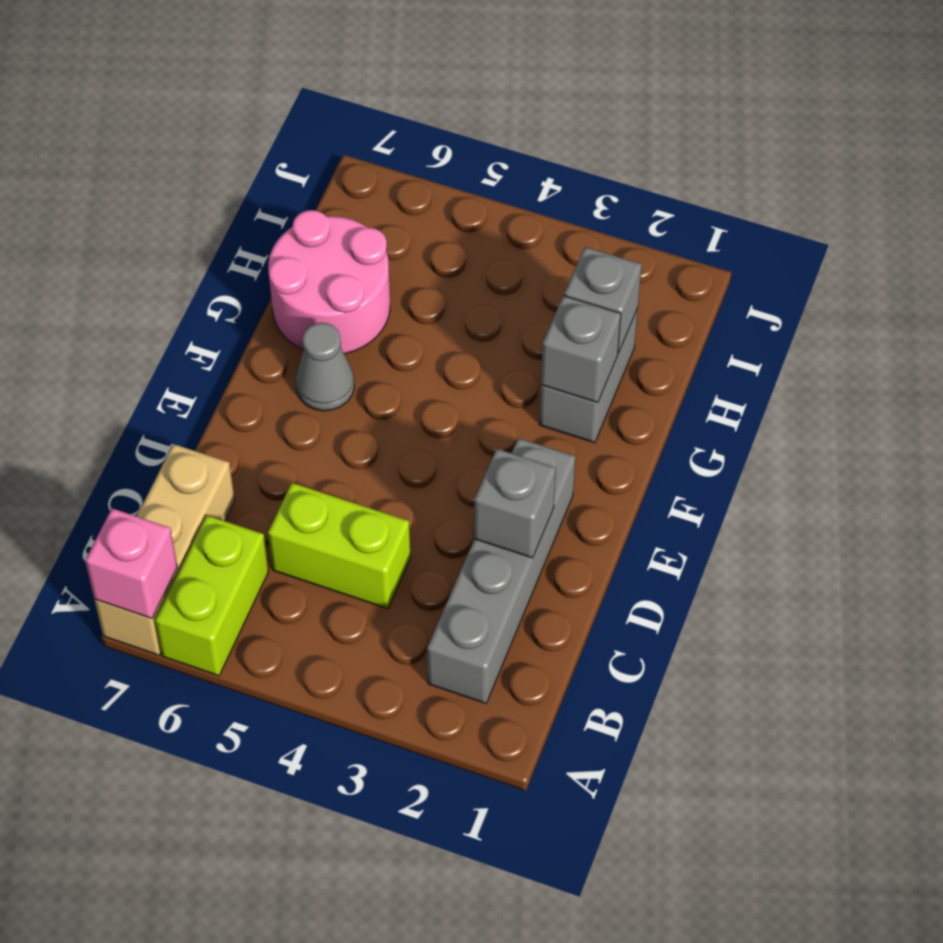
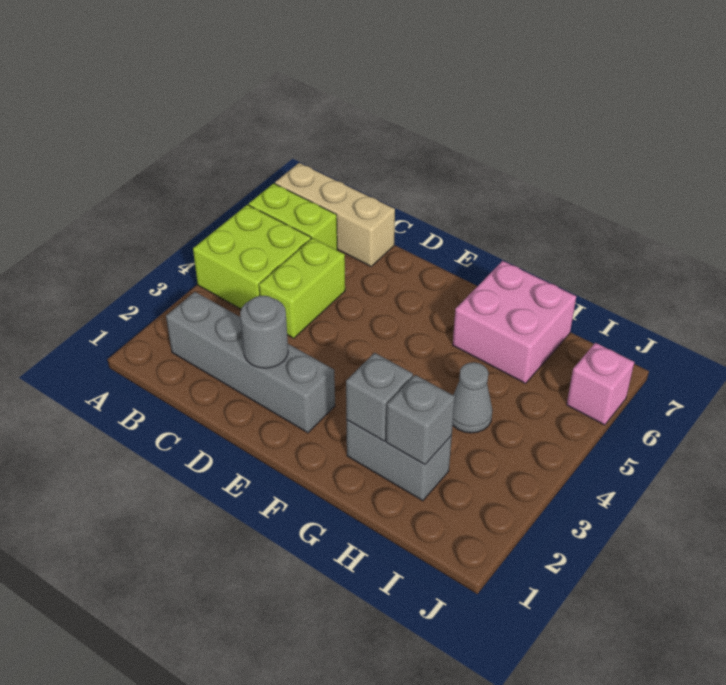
none -> lime 2x2 brick [193,205,311,309]
pink 1x1 brick [85,508,177,619] -> pink 1x1 brick moved to [567,343,634,425]
grey 1x1 brick [474,449,556,558] -> grey 1x1 round brick [240,296,288,368]
grey 1x1 cone [296,323,354,411] -> grey 1x1 cone moved to [453,362,493,433]
pink 2x2 round brick [268,210,390,354] -> pink 2x2 brick [453,261,576,383]

